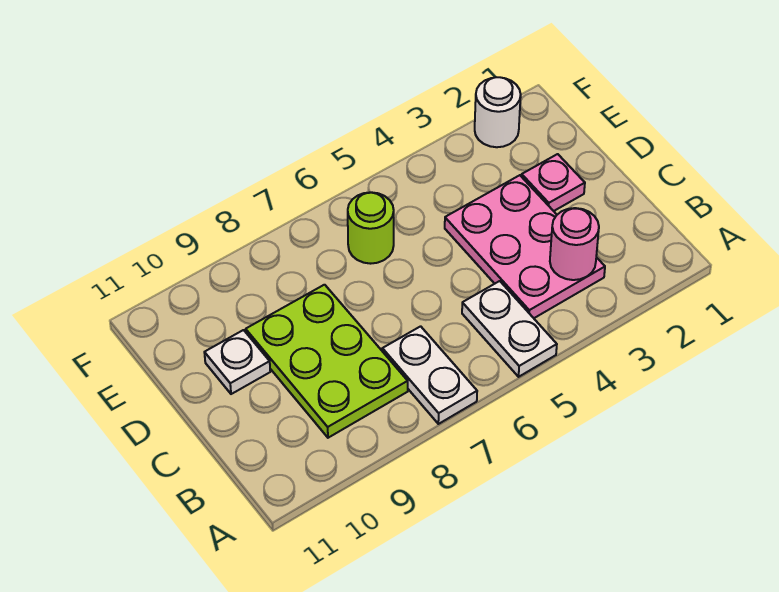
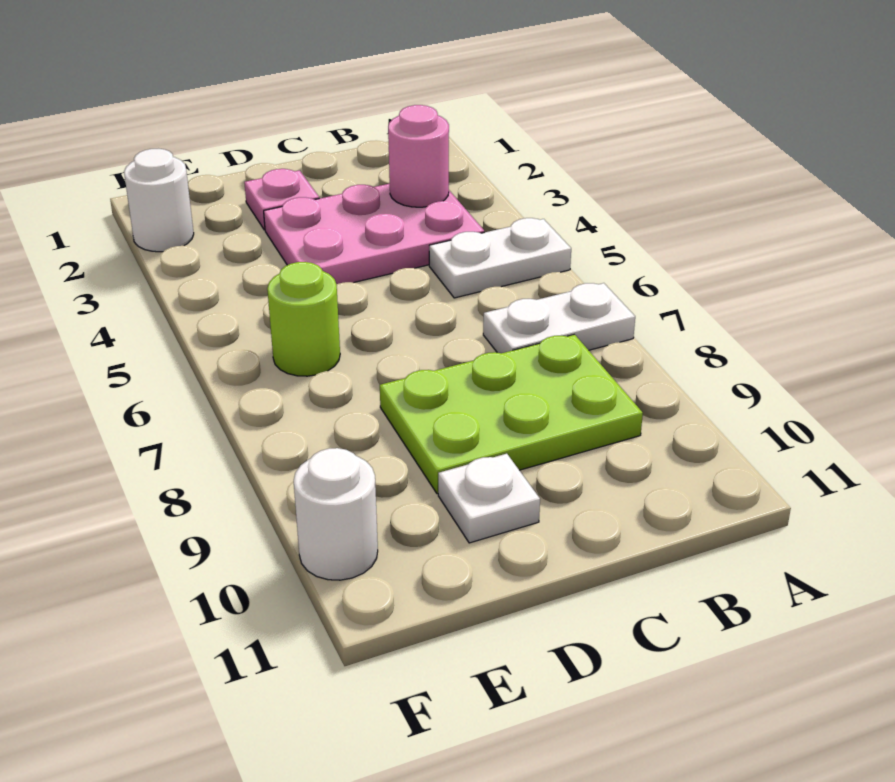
none -> white 1x1 round brick [294,448,378,580]

